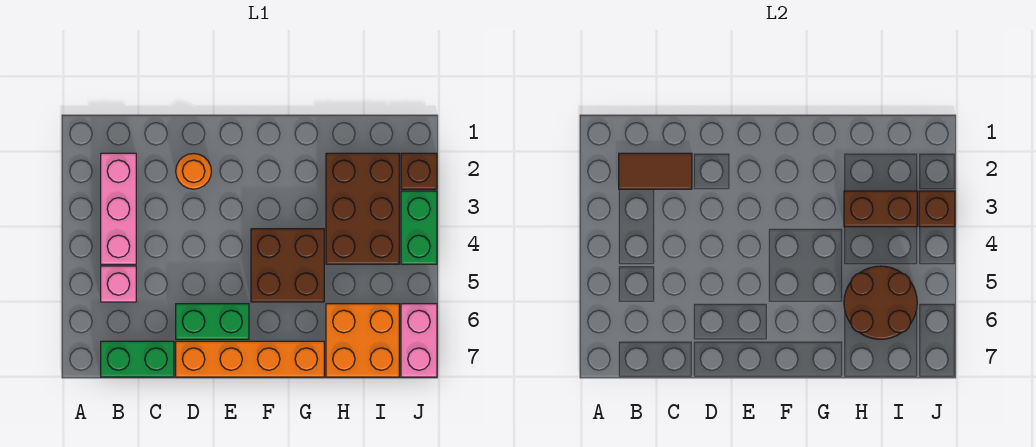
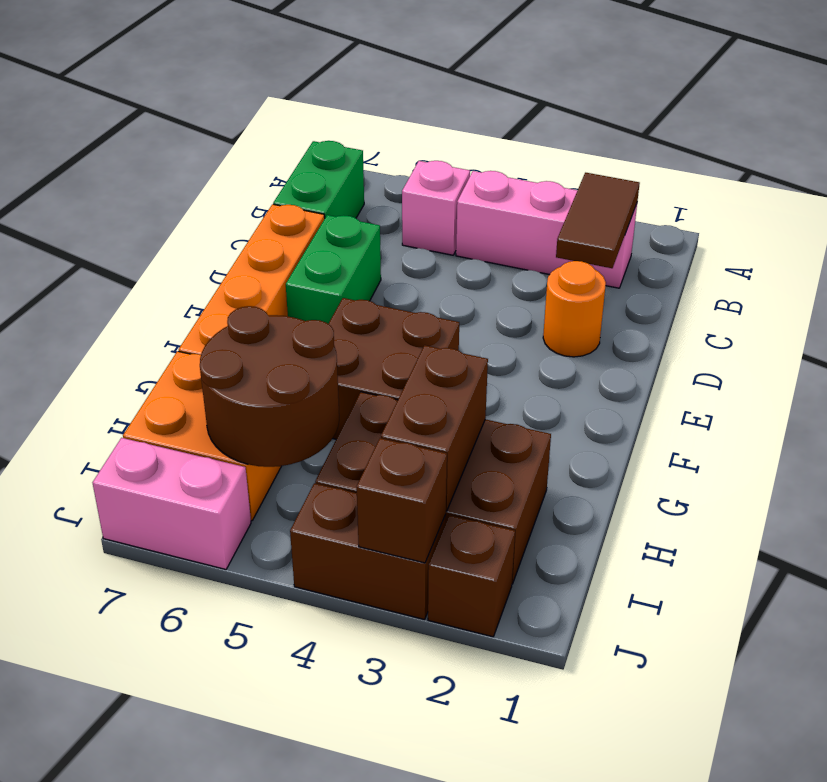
green 1x2 brick [401,191,437,264] -> brown 1x2 brick [290,483,446,620]

